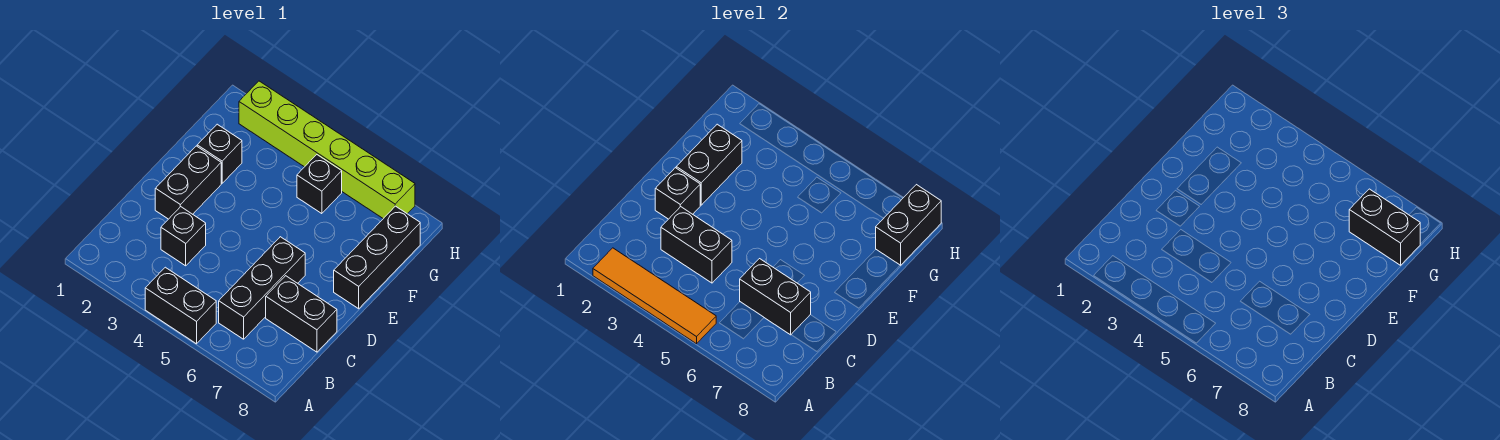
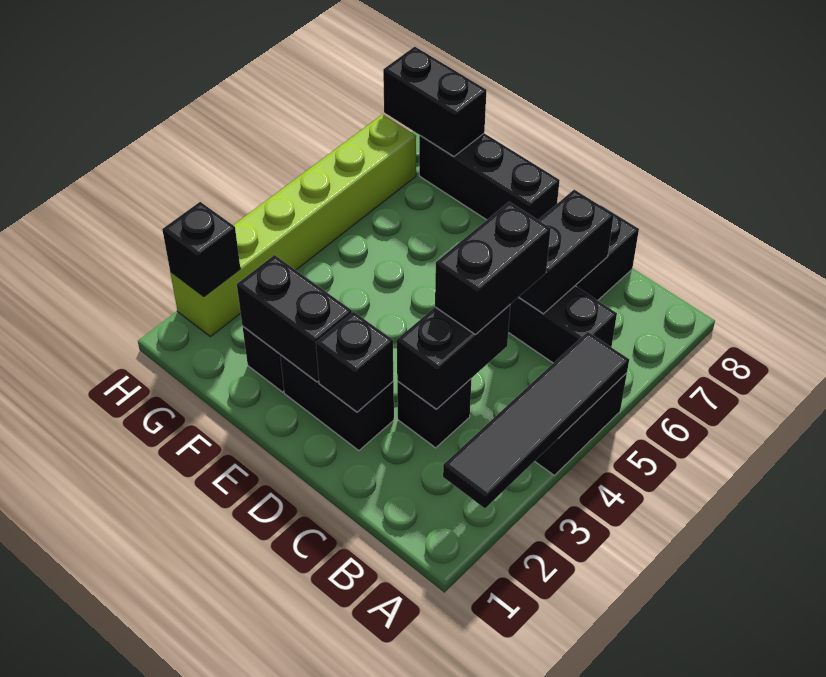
orange 1x4 tile [593,248,716,344] -> black 1x4 tile [443,332,629,508]
black 1x1 brick [297,155,342,214] -> black 1x1 brick moved to [162,202,240,297]
black 1x2 brick [1349,189,1420,265] -> black 1x2 brick moved to [435,202,551,334]

